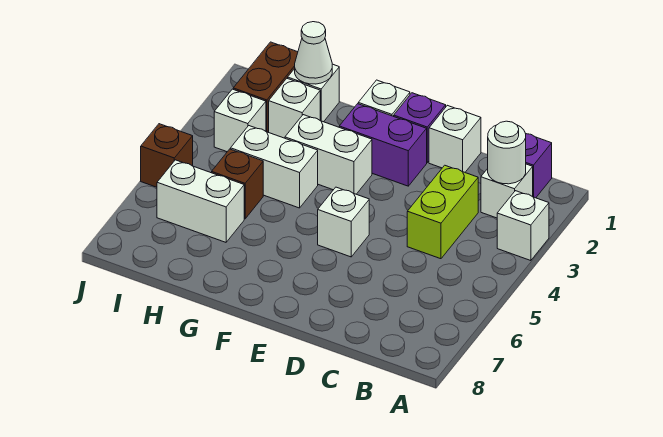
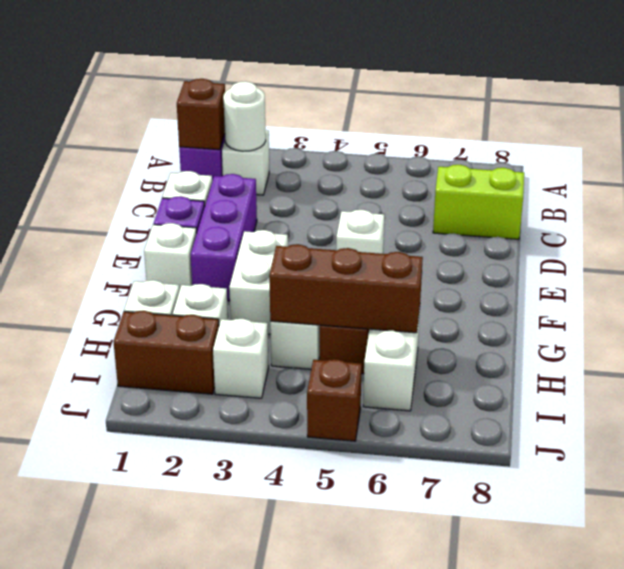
white 1x1 brick [497,191,549,261] -> none
none -> brown 1x1 brick [177,79,225,150]
lime 1x2 brick [407,165,478,259] -> lime 1x2 brick moved to [433,165,524,239]
purple 1x2 brick [339,104,427,186] -> purple 1x3 brick [190,174,257,301]
white 1x1 cone [295,22,332,84] -> none
none -> brown 1x3 brick [269,244,423,333]

